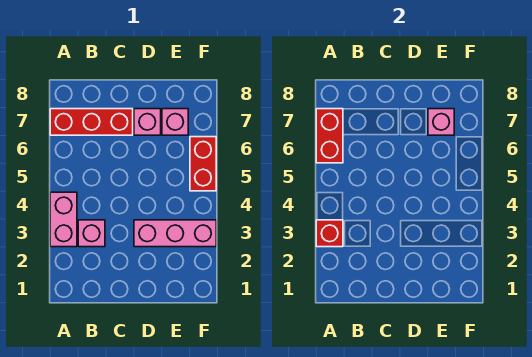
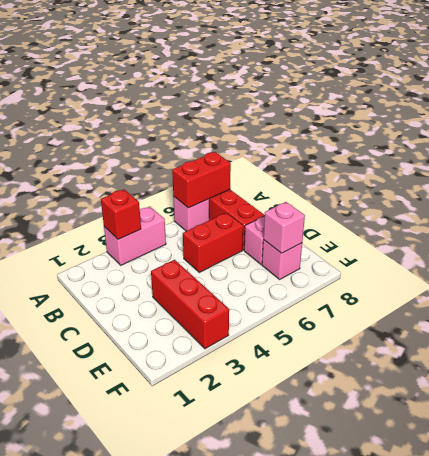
pink 1x1 brick [78,220,105,247] -> pink 1x1 brick moved to [173,196,209,231]
pink 1x3 brick [134,220,216,247] -> red 1x3 brick [151,260,229,349]
red 1x2 brick [190,137,216,191] -> red 1x2 brick moved to [183,213,243,272]

